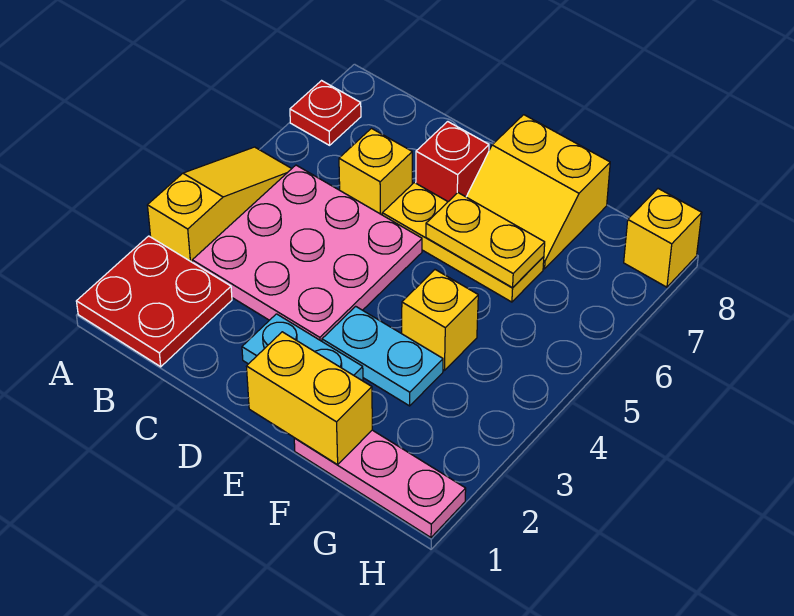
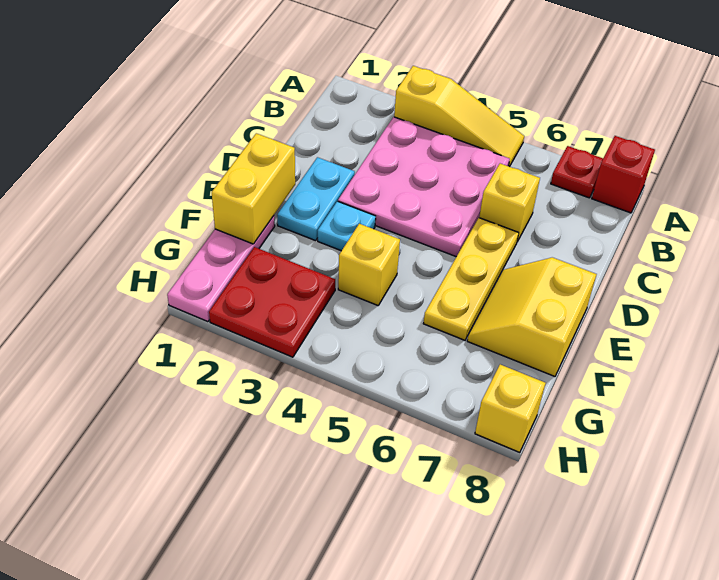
red 2x2 plate [76,236,232,367] -> red 2x2 plate moved to [209,247,335,357]
red 1x1 brick [416,122,489,202] -> red 1x1 brick moved to [592,136,655,213]
cyan 1x2 plate [322,306,443,406] -> cyan 1x1 plate [318,201,376,251]
yellow 1x2 plate [426,193,545,288] -> none

